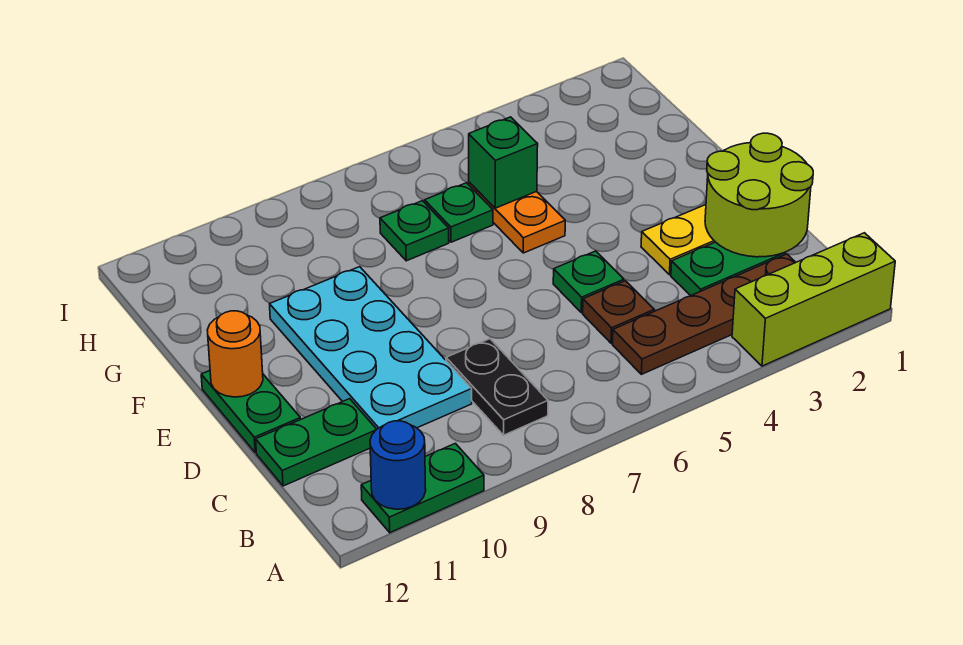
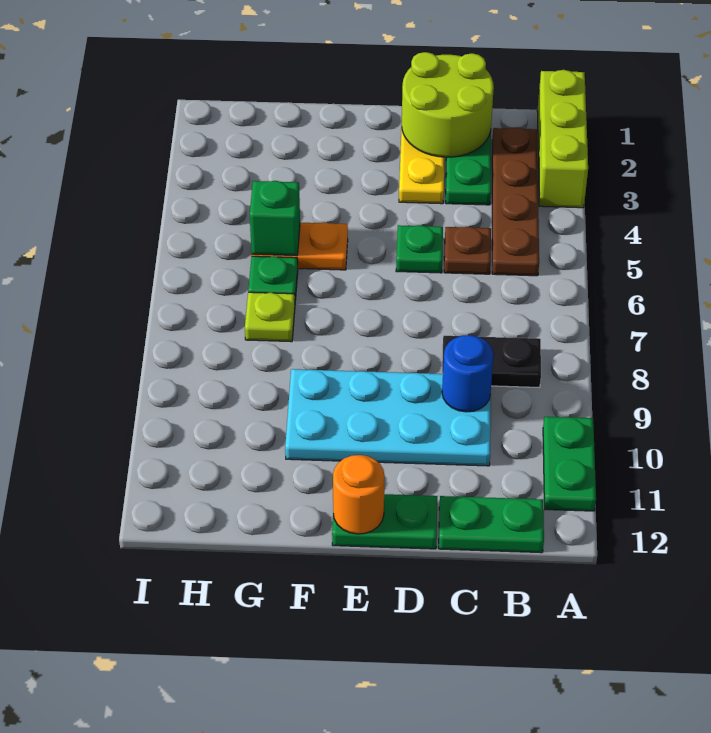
blue 1x1 round brick [370,421,426,509] -> blue 1x1 round brick moved to [442,335,493,412]
green 1x2 plate [256,399,377,486] -> green 1x2 plate turned to [439,496,544,553]
green 1x1 plate [380,201,449,261] -> lime 1x1 plate [245,292,295,342]

